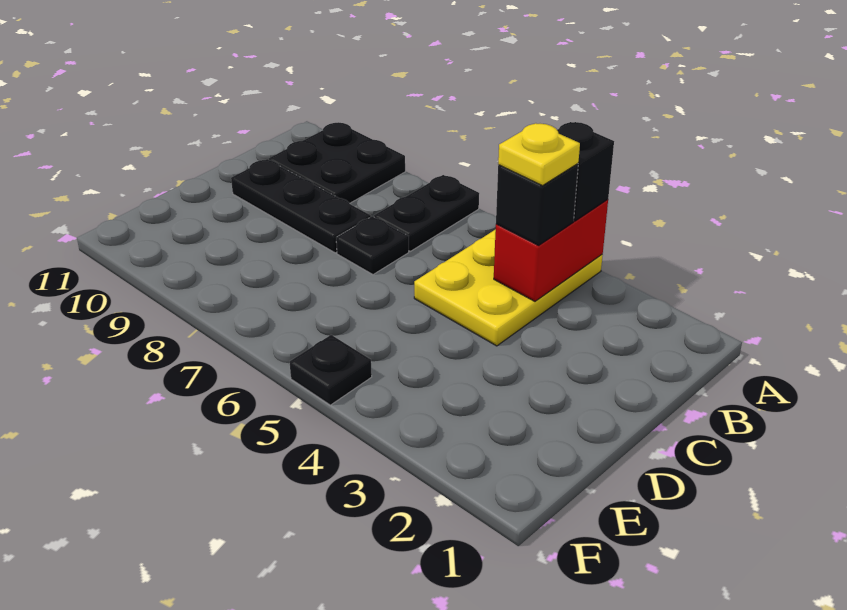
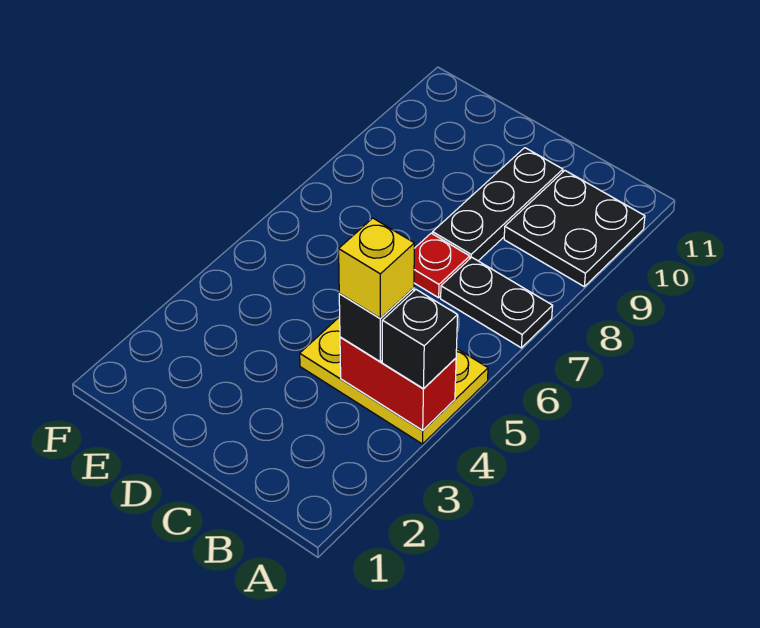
yellow 1x1 plate [498,123,580,186] -> yellow 1x1 brick [339,218,414,318]
black 1x1 plate [336,216,409,275] -> red 1x1 plate [414,233,470,298]
black 1x1 plate [290,335,372,405] -> none

